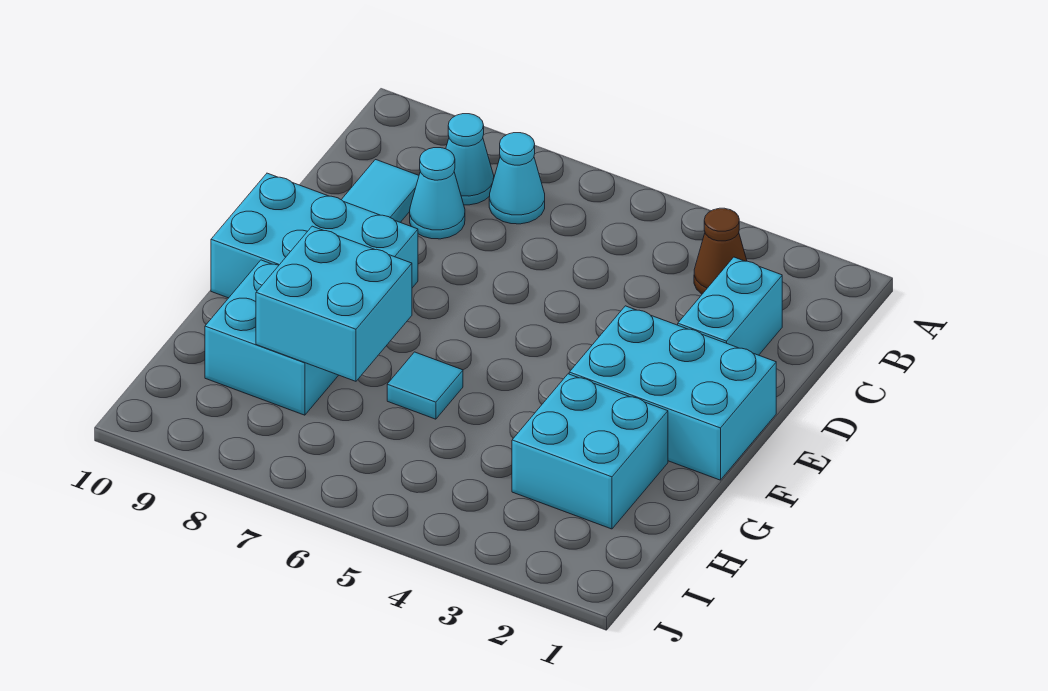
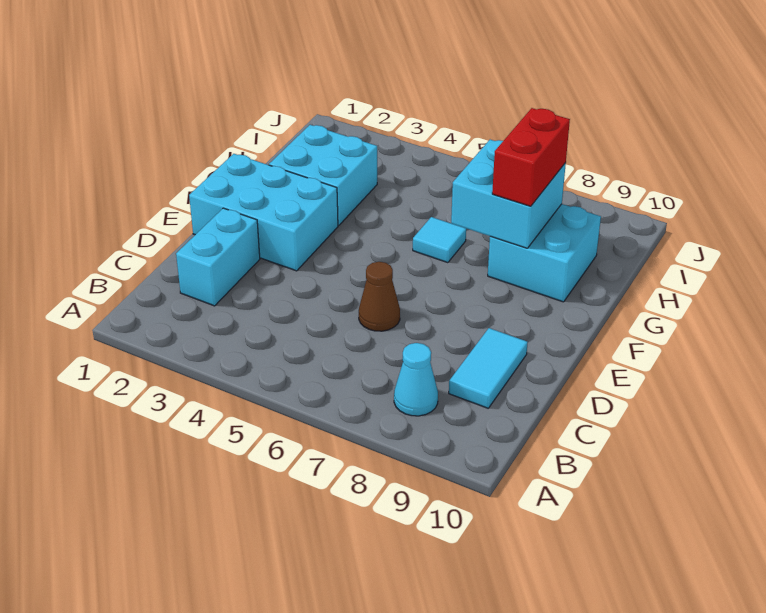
brown 1x1 cone [694,208,747,294] -> brown 1x1 cone moved to [359,262,400,331]
cyan 1x1 cone [489,133,545,224] -> none
cyan 1x1 cone [410,148,465,239] -> none
cyan 2x3 brick [211,173,418,298] -> none
none -> red 1x2 brick [492,108,570,206]

